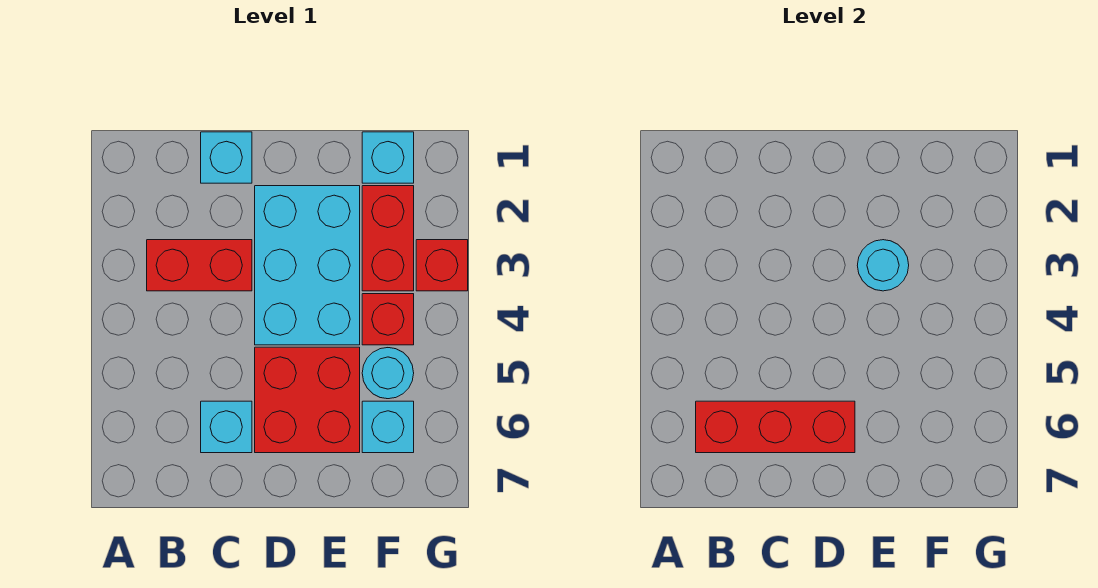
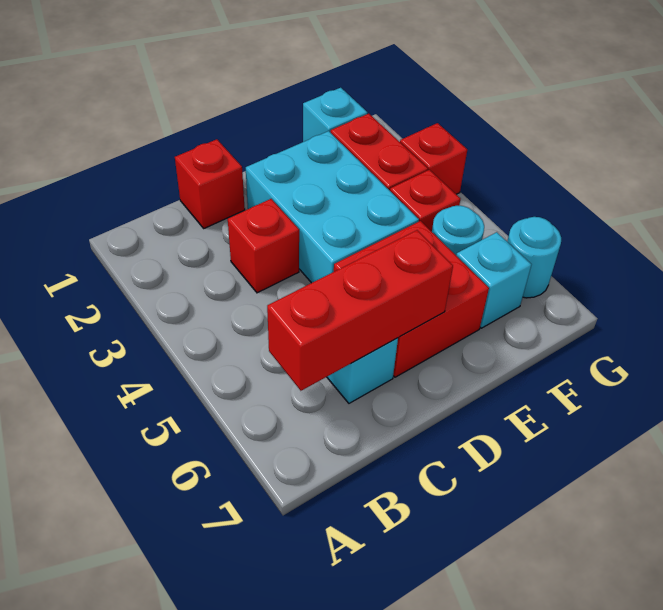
red 1x2 brick [147,240,252,291] -> red 1x1 brick [228,199,299,293]
cyan 1x1 brick [201,132,252,183] -> red 1x1 brick [175,139,245,228]
cyan 1x1 round brick [857,240,909,291] -> cyan 1x1 round brick moved to [507,217,561,298]

